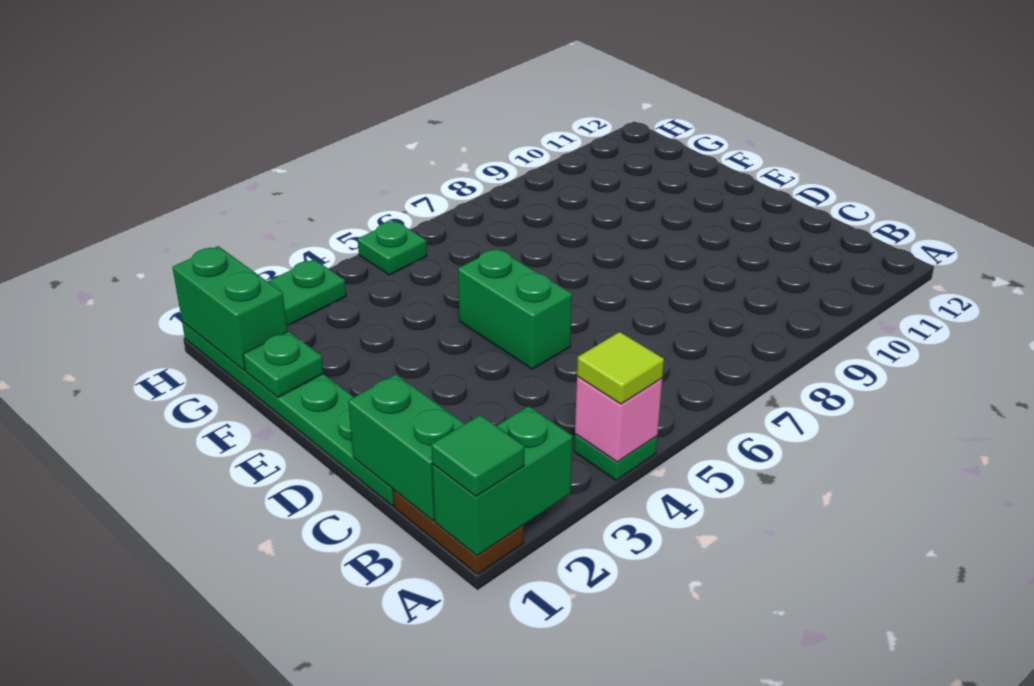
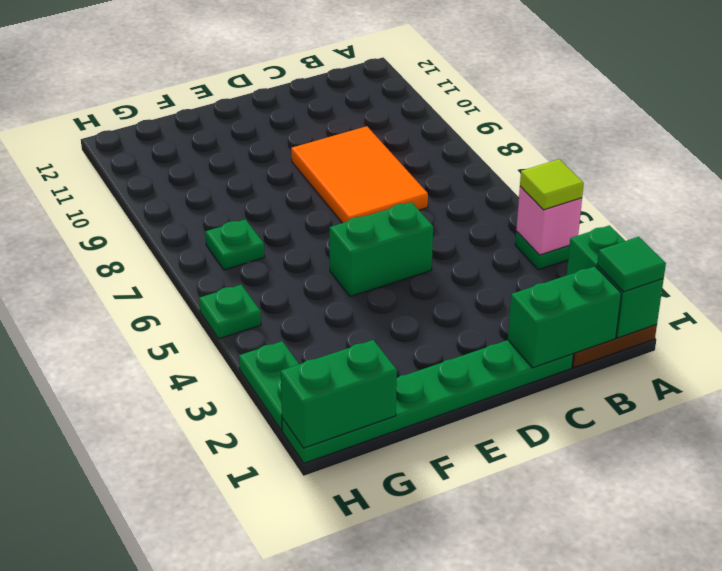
none -> orange 2x3 tile [291,126,428,223]
green 1x1 plate [243,331,324,398] -> green 1x1 plate moved to [205,219,264,270]

